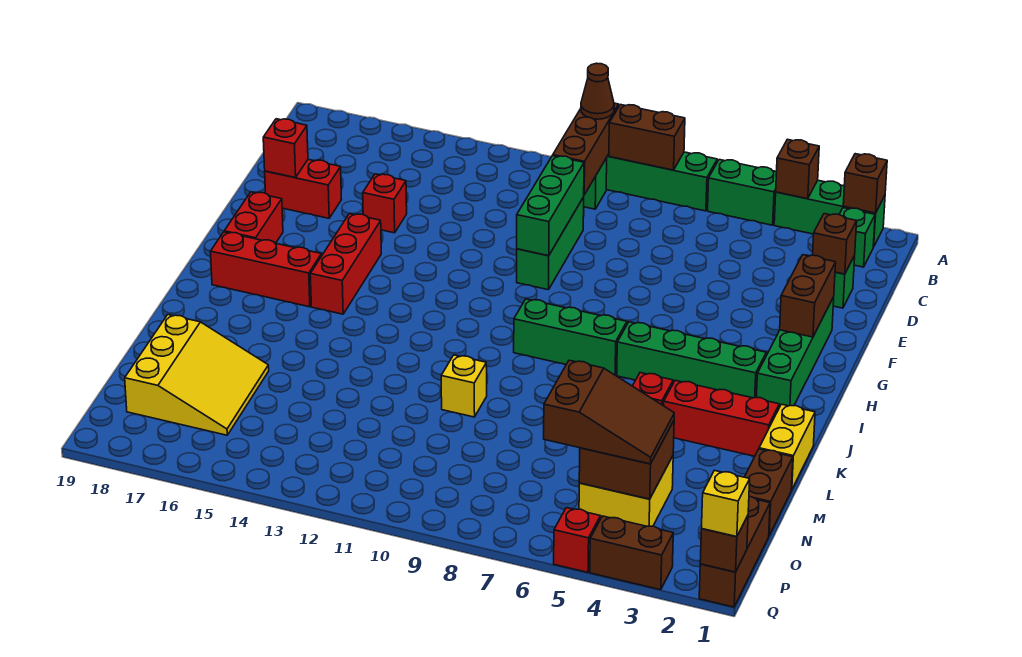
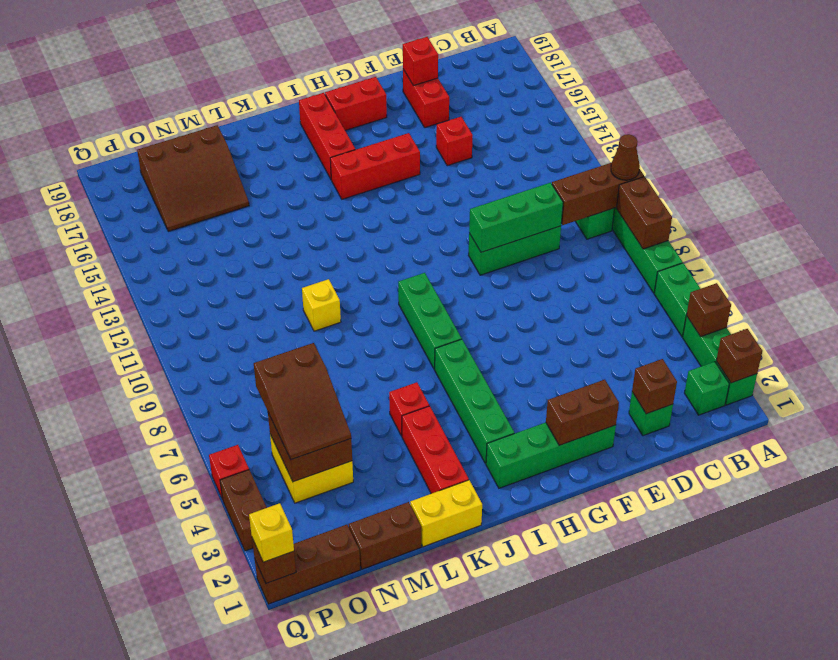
yellow 3x3 slope [125,315,269,435] -> brown 3x3 slope [137,125,249,231]

